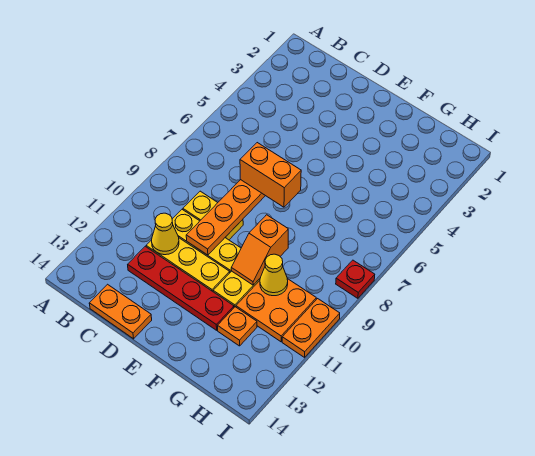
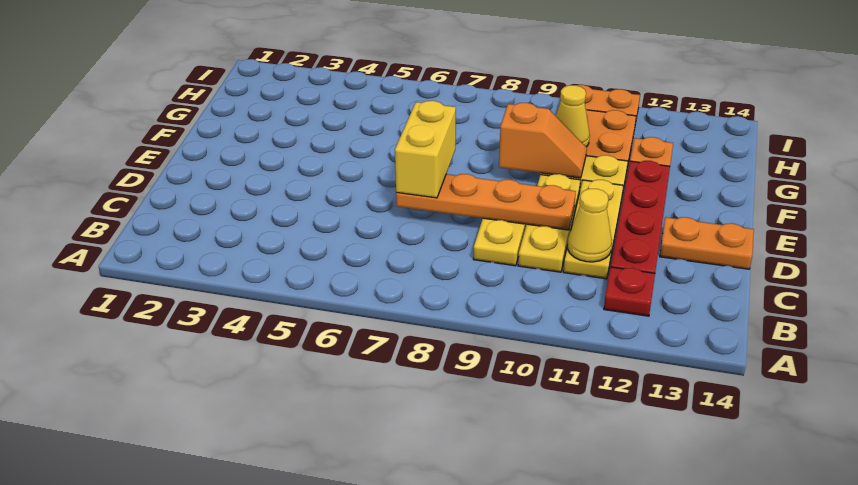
orange 1x2 plate [89,284,152,339] -> orange 1x2 plate turned to [660,217,754,269]
orange 1x2 brick [240,143,301,207] -> yellow 1x2 brick [395,101,456,198]
red 1x1 plate [336,260,375,298] -> red 1x1 plate moved to [604,267,655,316]

